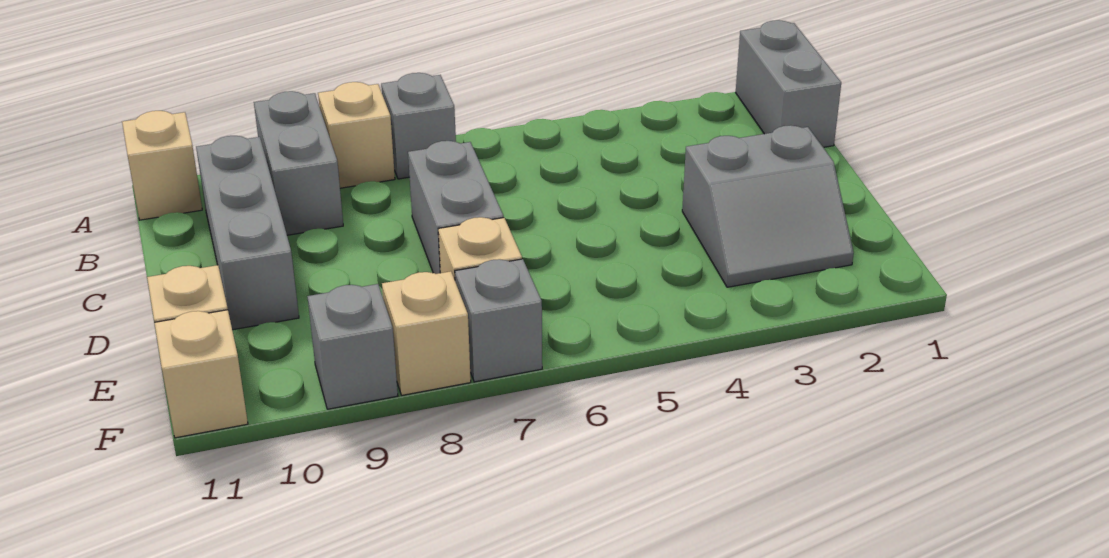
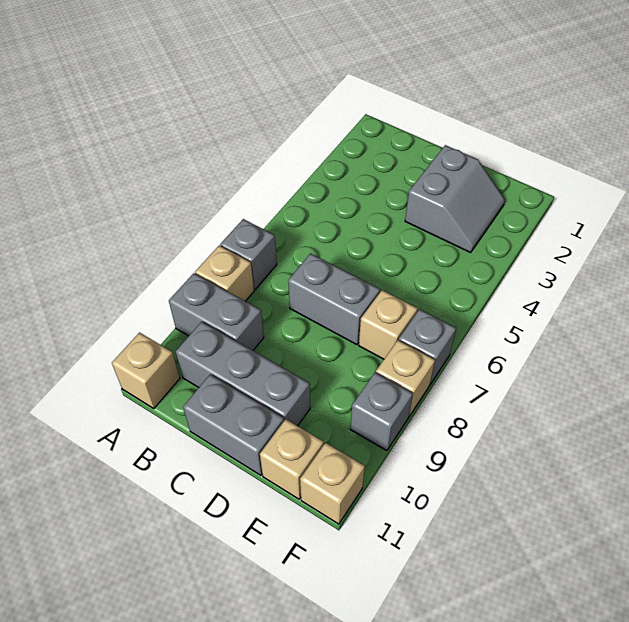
grey 1x2 brick [736,20,841,147] -> grey 1x2 brick moved to [183,374,284,475]

